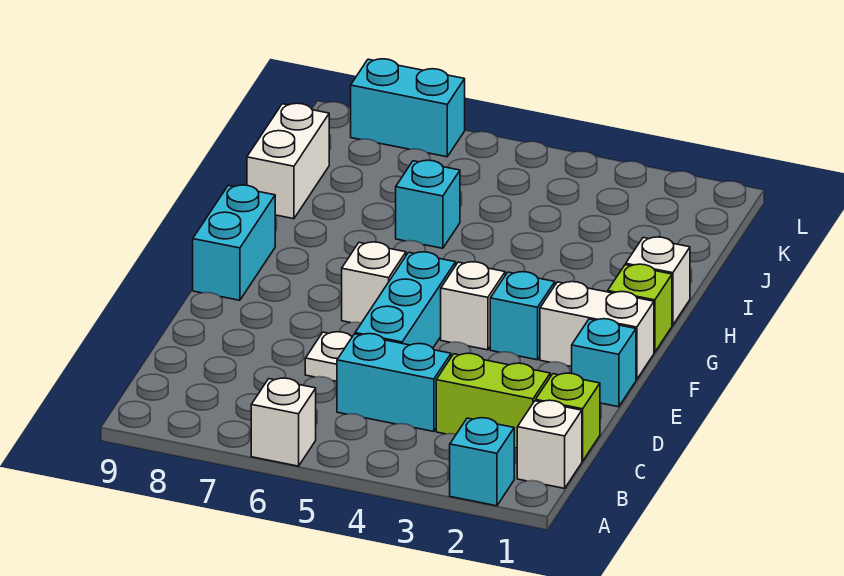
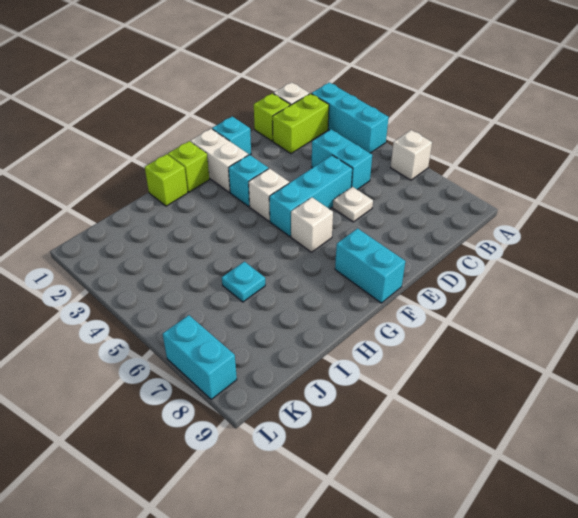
cyan 1x1 brick [450,418,514,506] -> cyan 1x3 brick [311,83,389,153]
lime 1x2 brick [436,353,550,448] -> lime 1x2 brick turned to [273,94,329,153]
cyan 1x2 brick [193,185,275,300] -> cyan 1x2 brick turned to [335,228,405,303]
white 1x1 brick [626,237,690,325] -> lime 1x1 brick [145,154,188,206]
cyan 1x1 brick [396,160,460,248] -> cyan 1x1 plate [222,262,265,302]
white 1x2 brick [247,103,329,219] -> none

